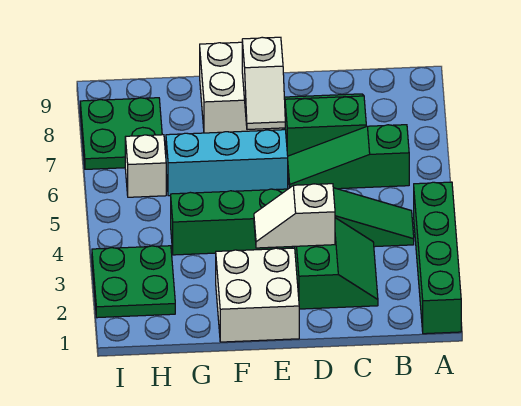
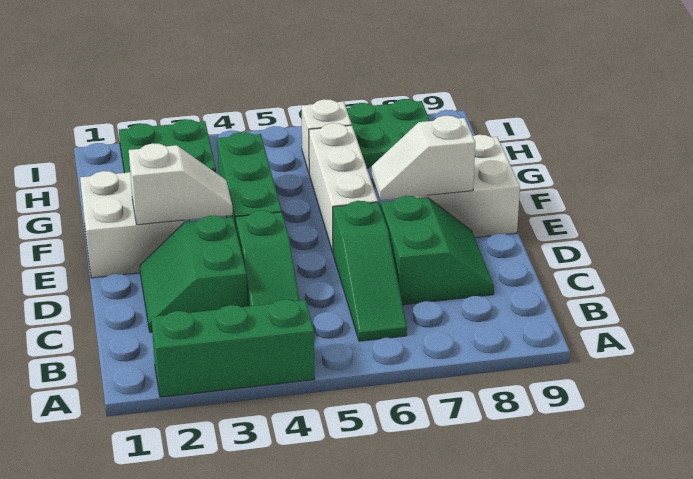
green 1x4 brick [414,182,461,334] -> green 1x3 brick [151,300,314,397]
green 1x3 slope [288,125,409,189] -> green 1x3 slope turned to [333,201,407,341]
green 2x2 slope [294,218,378,309] -> green 2x2 slope turned to [140,216,247,332]
white 1x2 slope [254,184,335,248] -> white 1x2 slope turned to [129,143,233,225]
cyan 1x3 brick [166,130,288,196] -> white 1x3 brick [309,123,378,252]

